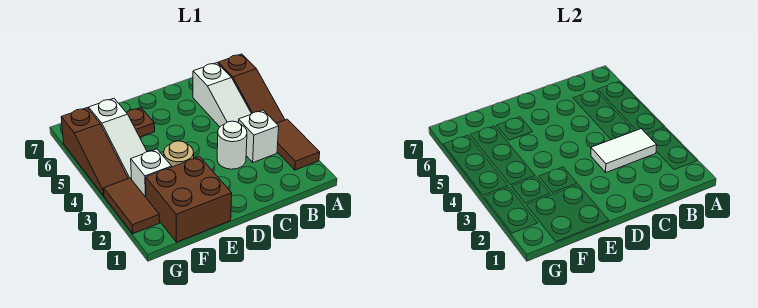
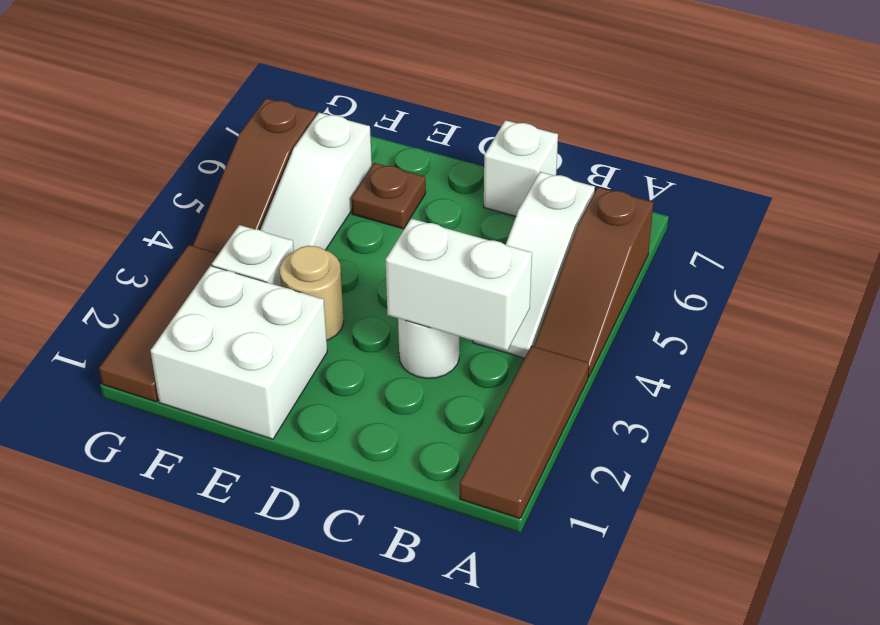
brown 1x2 tile [276,119,320,170] -> brown 1x3 tile [460,346,589,519]
white 1x1 brick [238,110,279,162] -> white 1x1 brick moved to [484,120,558,216]
white 1x2 tile [591,129,657,172] -> white 1x2 brick [385,219,532,350]
brown 2x2 brick [146,157,232,242] -> white 2x2 brick [150,266,327,439]
brown 1x2 tile [104,178,160,234] -> brown 1x3 tile [99,245,219,402]

